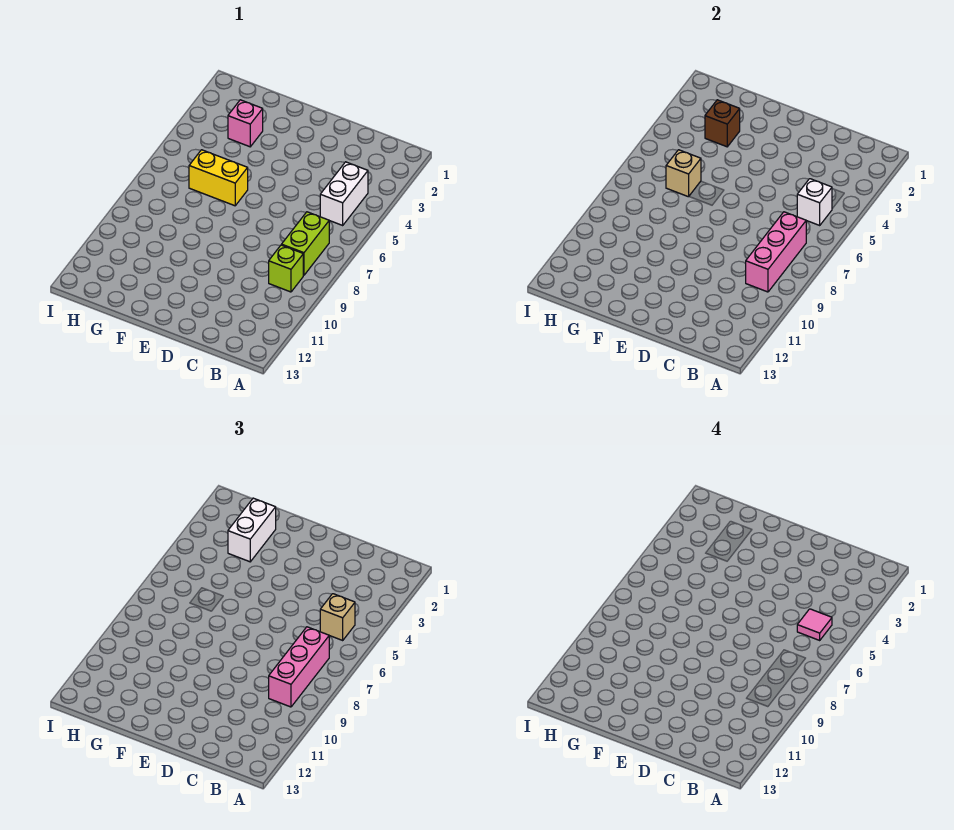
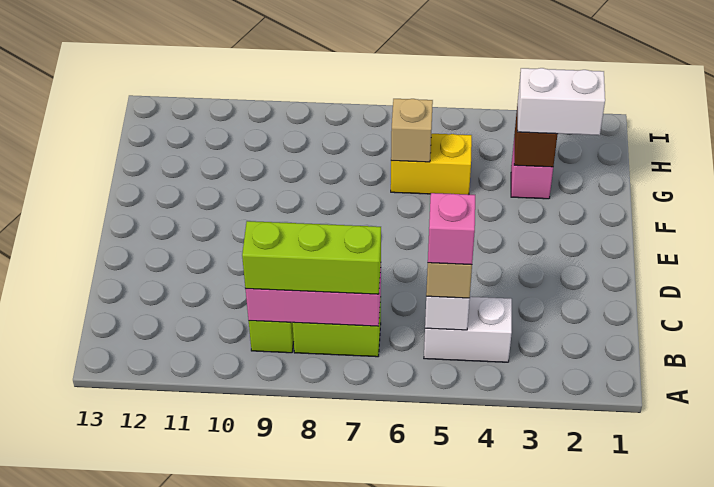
pink 1x1 tile [797,609,832,640] -> pink 1x1 brick [428,193,475,265]
pink 1x3 brick [269,627,329,707] -> lime 1x3 brick [242,221,381,294]
yellow 1x2 brick [189,150,248,206] -> yellow 1x2 brick turned to [391,134,472,195]

